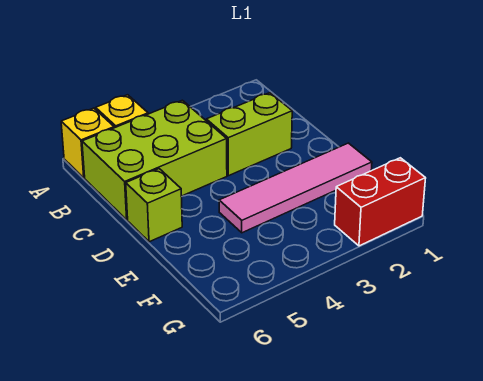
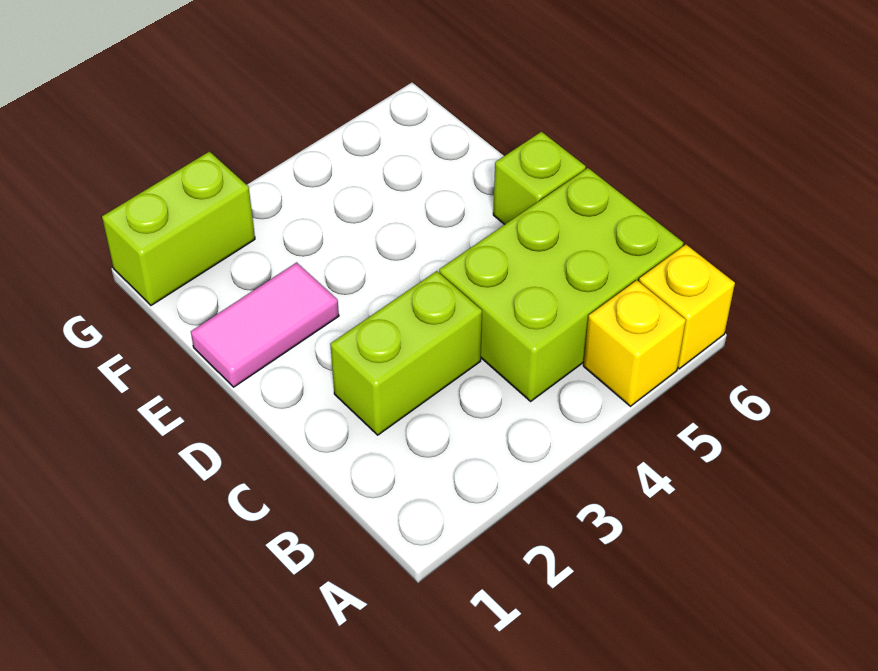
pink 1x4 tile [219,143,372,233] -> pink 1x2 tile [191,262,339,387]
red 1x2 brick [335,158,426,246] -> lime 1x2 brick [102,152,255,305]

